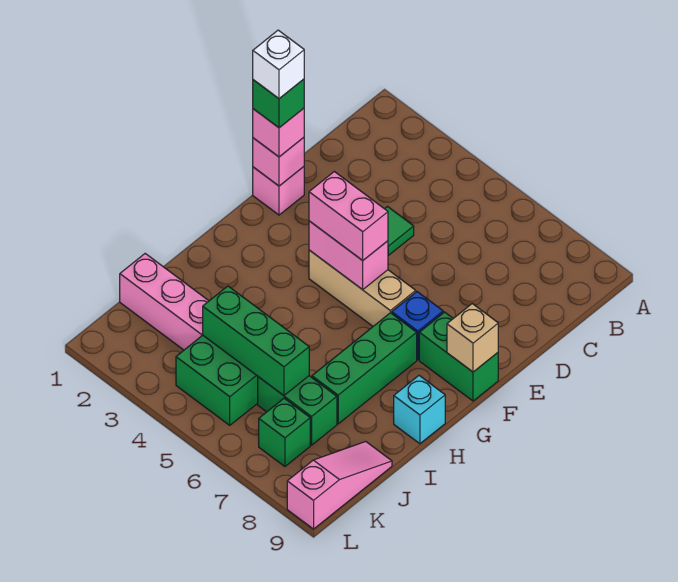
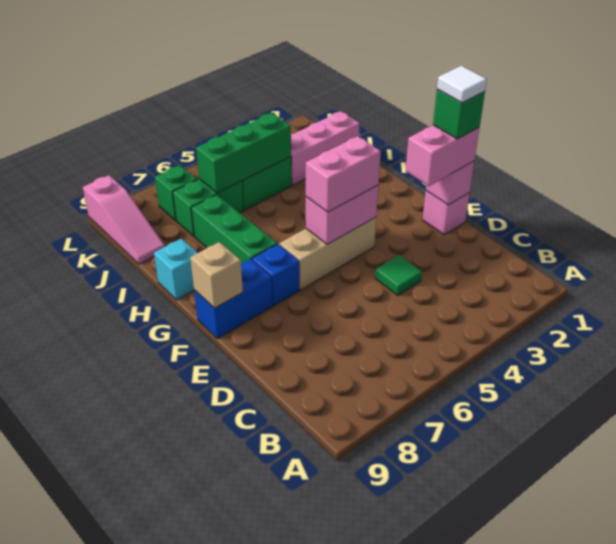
pink 1x1 brick [253,108,304,157] -> pink 1x2 brick [406,125,480,186]
white 1x1 brick [253,30,304,98] -> white 1x1 tile [437,66,487,103]
green 1x2 brick [419,312,498,401] -> blue 1x2 brick [194,259,273,338]

